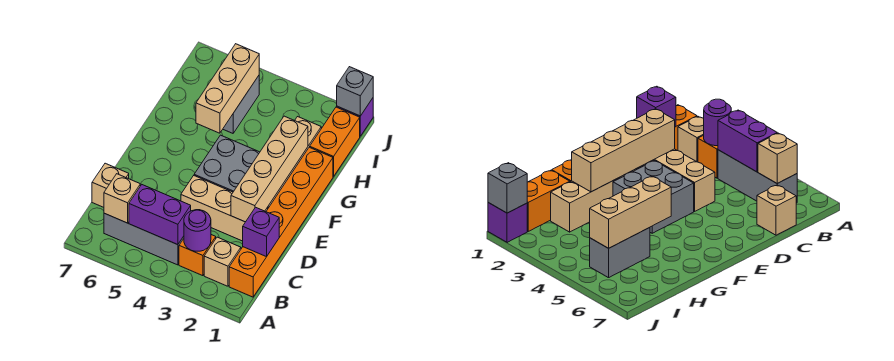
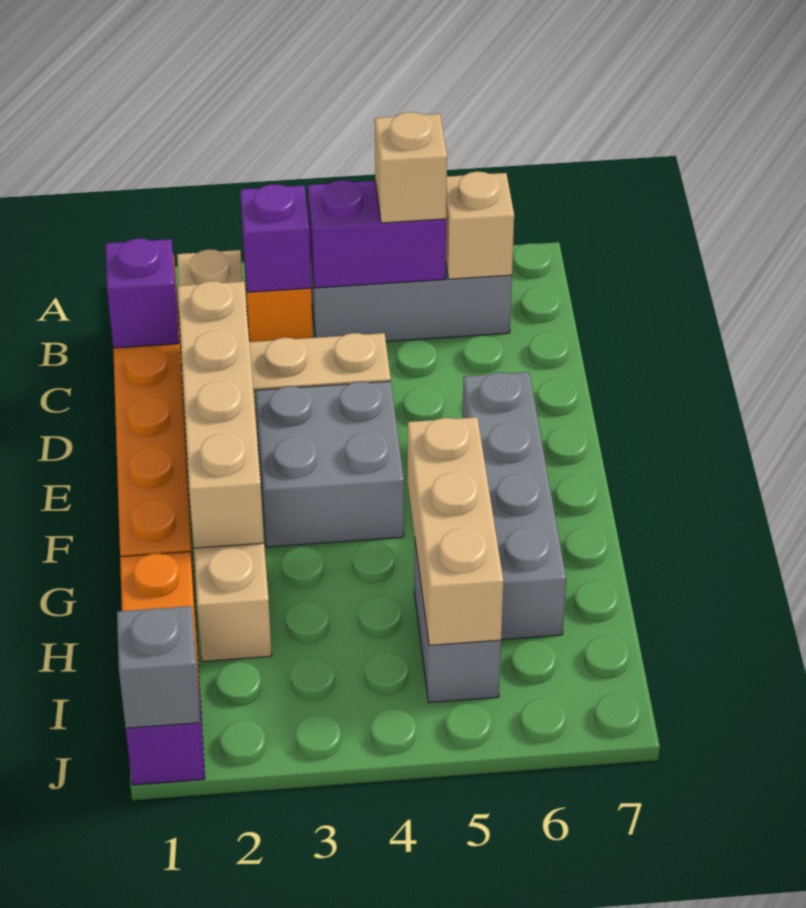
purple 1x1 round brick [184,210,211,251] -> purple 1x1 brick [240,184,311,292]
tan 1x1 brick [92,163,129,207] -> tan 1x1 brick moved to [375,112,447,223]
none -> grey 1x4 brick [463,372,566,640]

